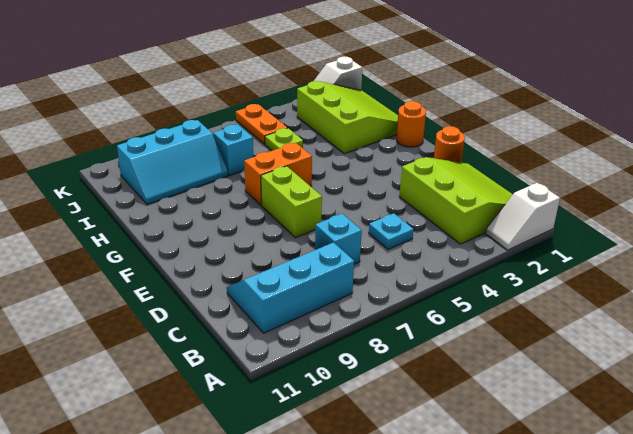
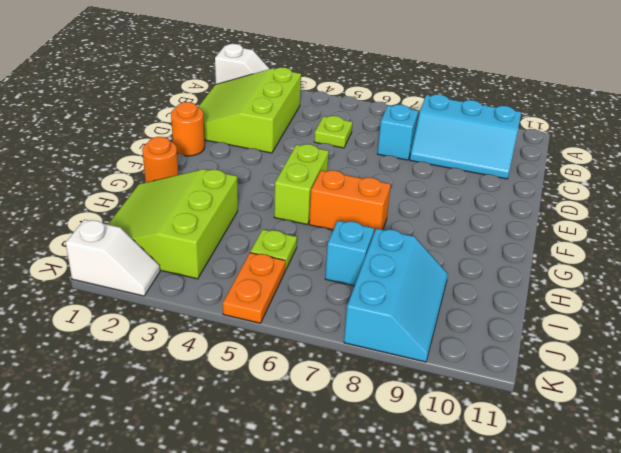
cyan 1x1 plate [369,213,413,249] -> lime 1x1 plate [314,115,352,148]
lime 1x2 brick [261,166,322,238] -> lime 1x2 brick moved to [274,144,329,225]
cyan 2x3 slope [117,120,228,205] -> cyan 2x3 slope turned to [344,229,448,362]

